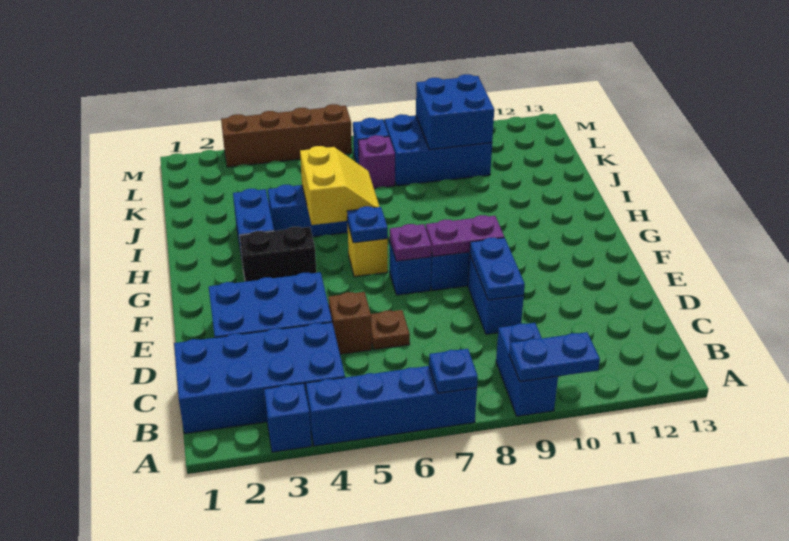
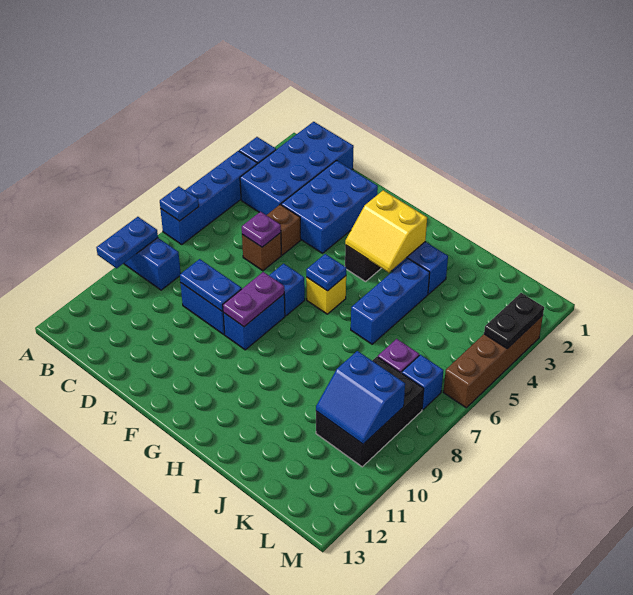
brown 1x1 plate [371,310,410,350] -> brown 1x1 brick [242,233,281,271]
purple 1x1 plate [390,224,432,261] -> purple 1x1 plate moved to [242,212,281,247]
yellow 2x2 slope [300,146,380,225] -> yellow 2x2 slope moved to [345,190,427,272]
blue 2x3 brick [385,114,492,186] -> black 2x3 brick [316,357,424,467]
blue 2x2 brick [416,74,494,150] -> blue 2x2 slope [316,351,405,444]
none -> black 1x2 plate [484,293,544,349]

